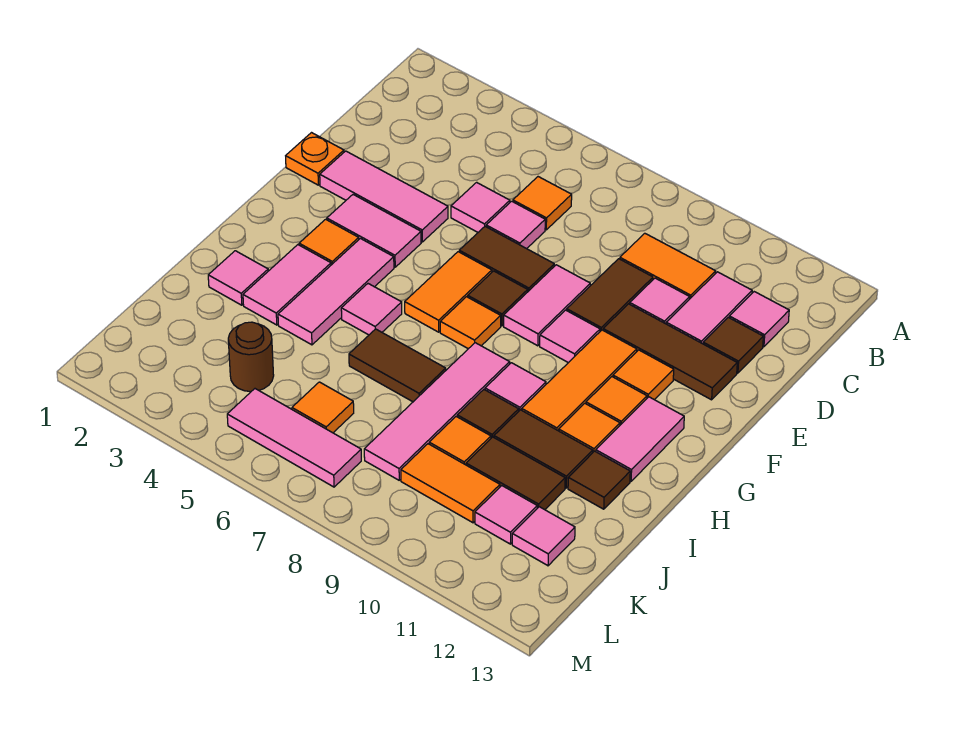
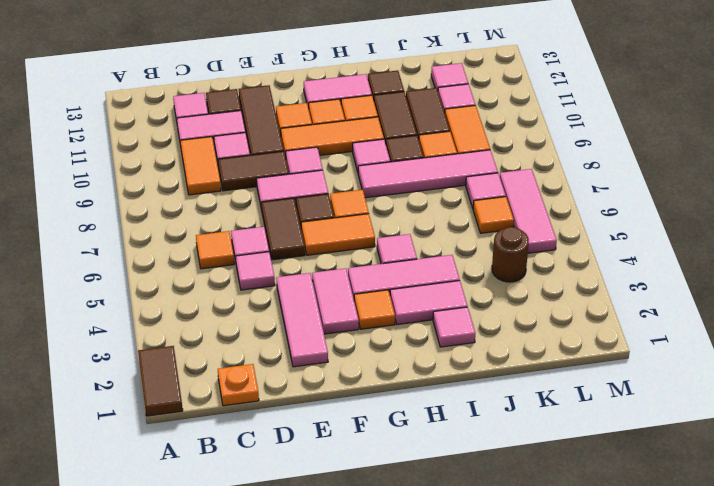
orange 1x1 plate [286,133,344,185] -> orange 1x1 plate moved to [218,364,259,406]
brown 1x2 tile [349,329,446,402] -> brown 1x2 tile moved to [138,346,183,416]
none -> pink 1x1 tile [466,173,506,208]

